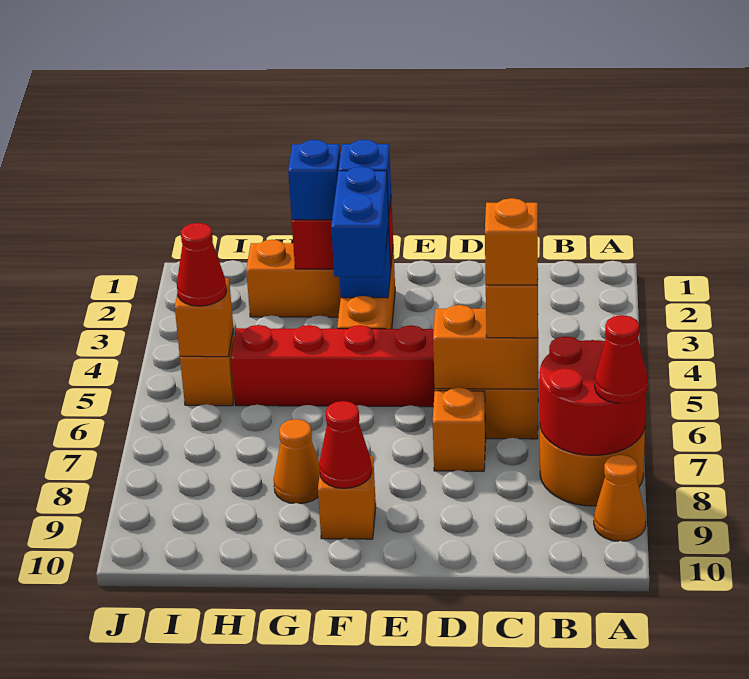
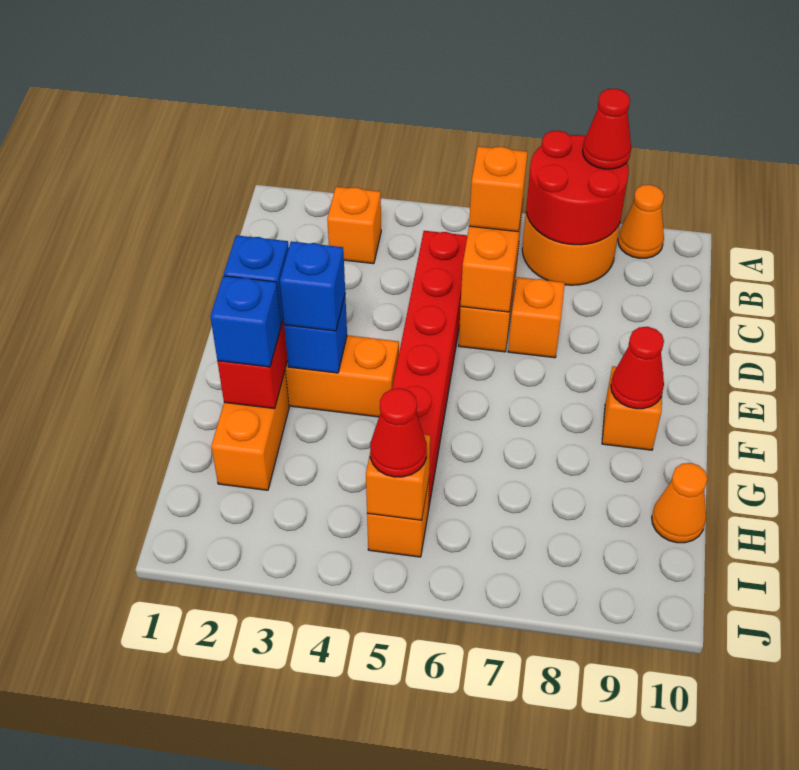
orange 1x1 brick [485,198,538,285] -> orange 1x1 brick moved to [327,187,381,264]
blue 1x2 brick [331,166,389,277] -> blue 1x1 brick [280,241,345,331]
orange 1x1 cone [274,419,320,504] -> orange 1x1 cone moved to [652,463,708,543]

